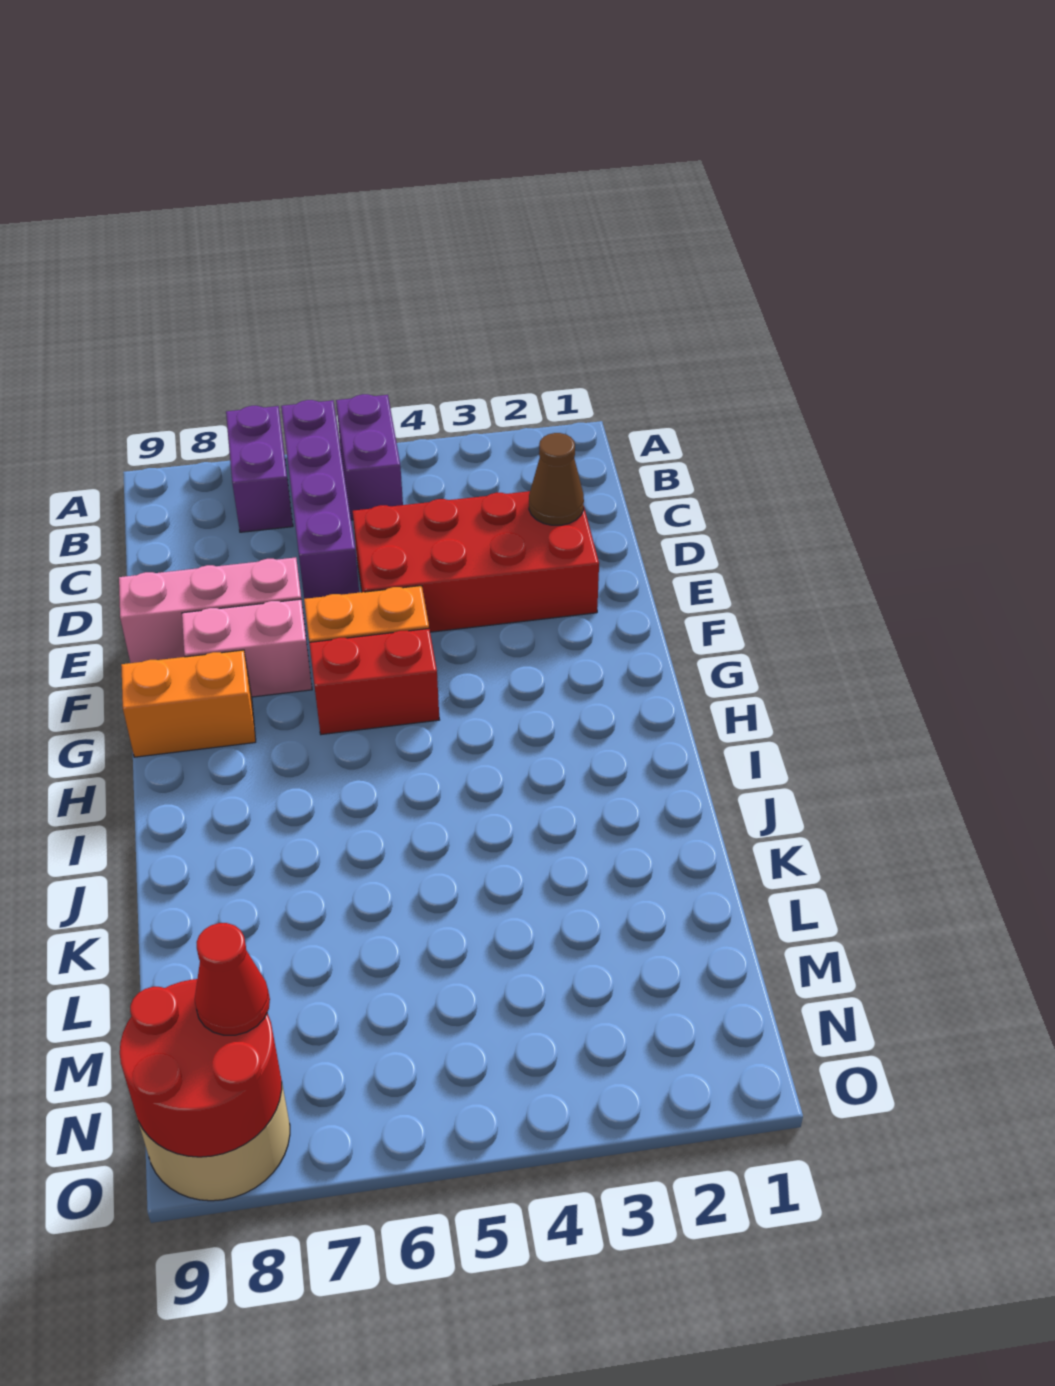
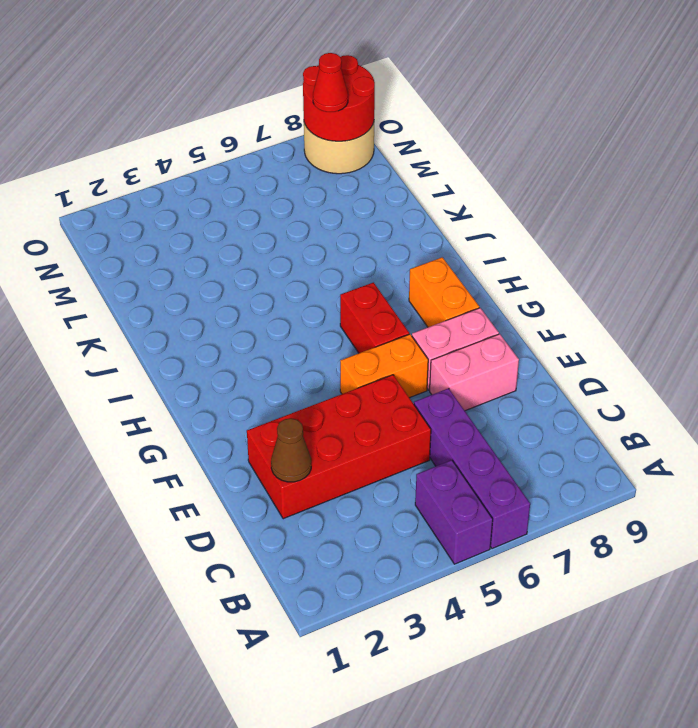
purple 1x2 brick [226,406,293,532] -> none
pink 1x3 brick [119,557,304,663] -> pink 1x2 brick [430,334,519,411]
red 1x2 brick [309,629,439,735] -> red 1x2 brick turned to [340,282,409,353]
orange 1x2 brick [121,650,256,757] -> orange 1x2 brick turned to [409,257,479,327]

